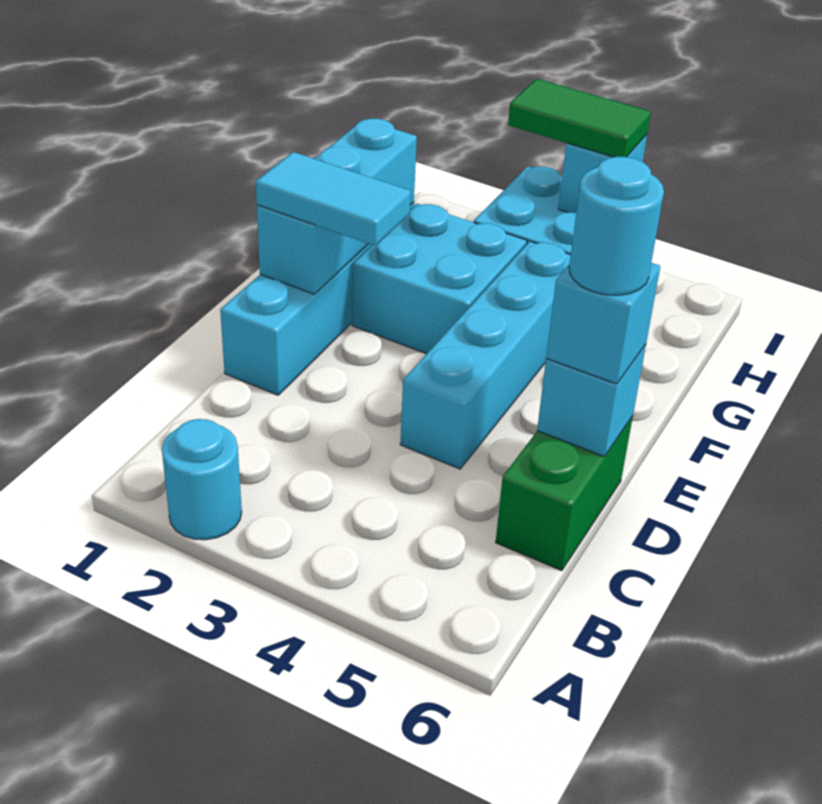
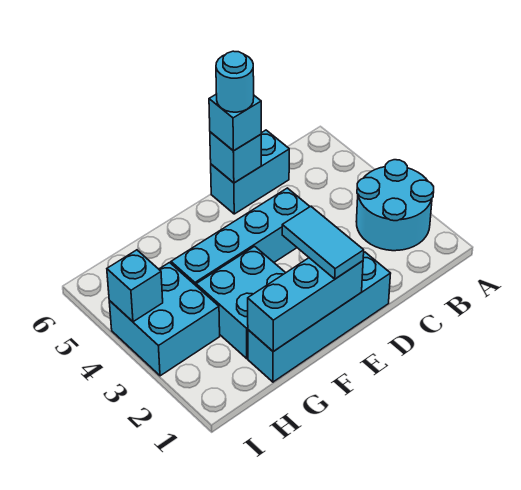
cyan 1x1 round brick [162,419,242,540] -> cyan 2x2 round brick [356,160,434,251]
green 1x2 brick [496,416,633,571] -> cyan 1x2 brick [211,130,289,214]
green 1x2 tile [508,79,651,157] -> none

